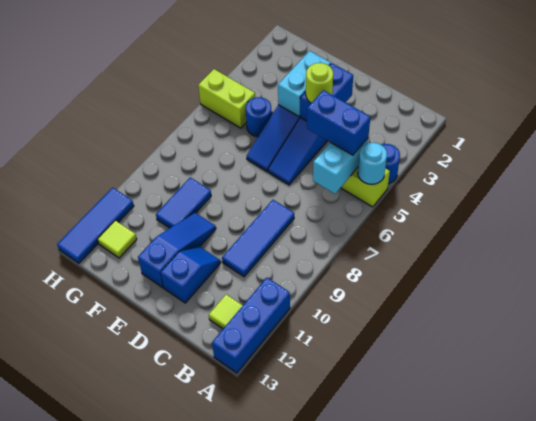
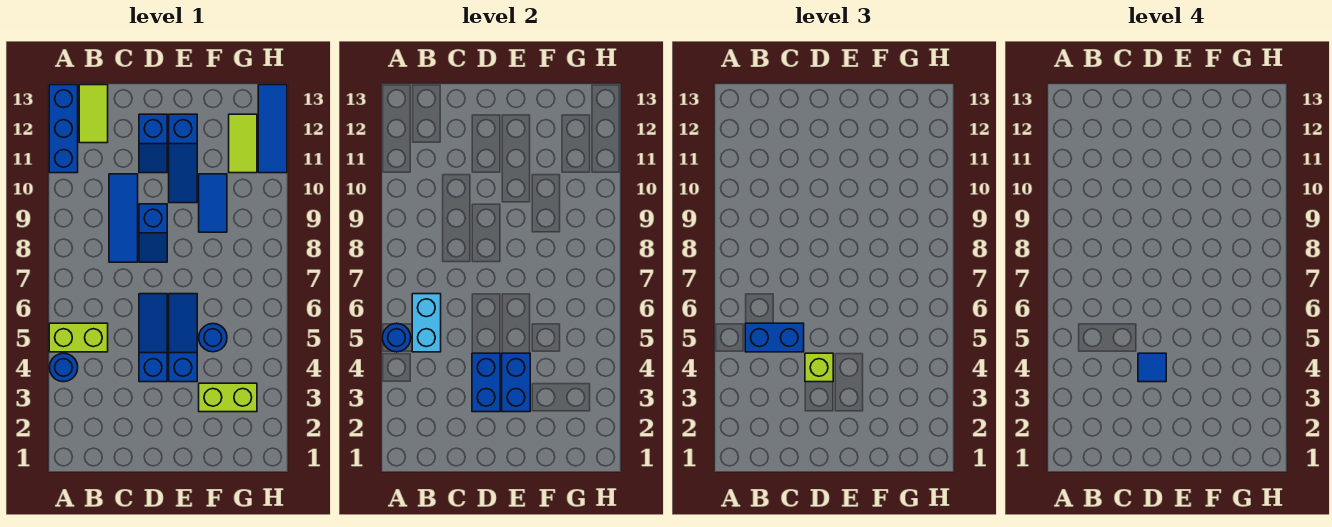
cyan 1x1 round brick [358,143,387,184] -> blue 1x1 round brick [382,323,411,352]
lime 1x1 tile [209,294,243,329] -> lime 1x2 tile [79,85,108,143]
lime 1x1 round brick [306,63,333,103] -> lime 1x1 brick [805,353,833,382]
none -> blue 1x1 tile [1138,353,1166,382]
none -> blue 1x2 slope [139,204,167,262]
cyan 1x2 brick [278,51,331,116] -> blue 1x2 brick [502,353,530,412]
lime 1x2 brick [198,69,255,128] -> lime 1x2 brick moved to [199,383,257,412]
lime 1x1 tile [97,220,137,258] -> lime 1x2 tile [229,114,257,173]

